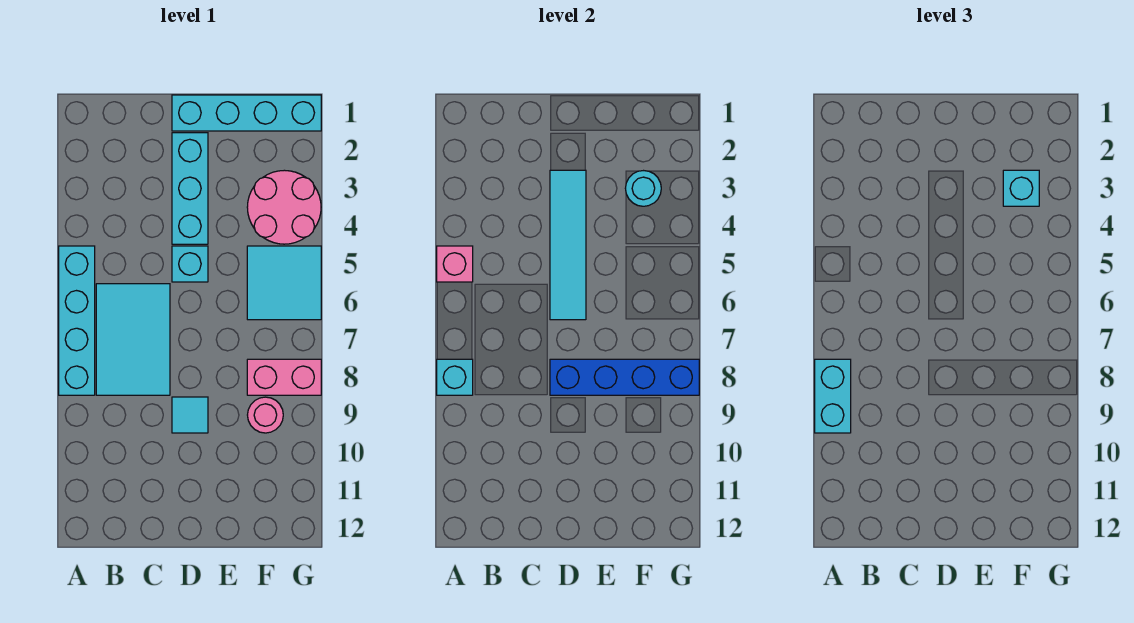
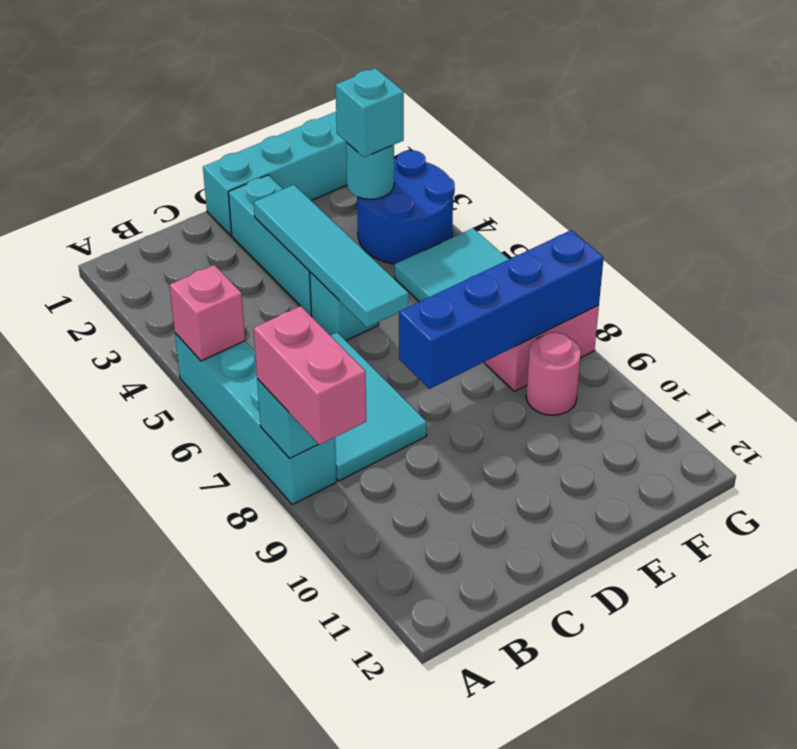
cyan 1x2 brick [815,359,851,433] -> pink 1x2 brick [253,306,366,445]
cyan 1x1 tile [172,397,208,433] -> none
pink 2x2 round brick [247,170,321,244] -> blue 2x2 round brick [357,150,455,264]

